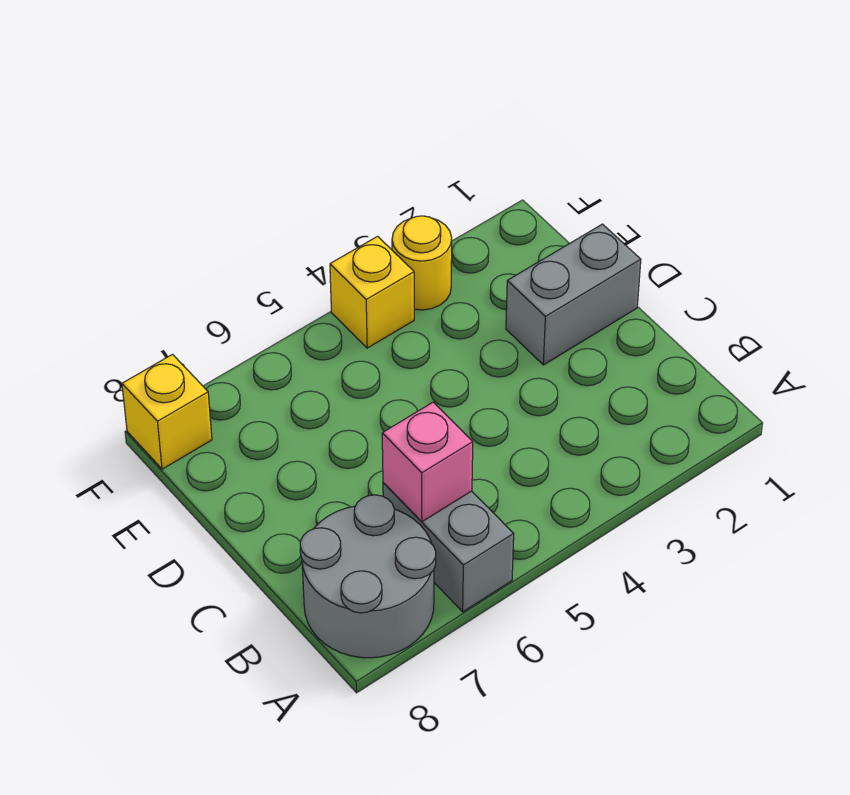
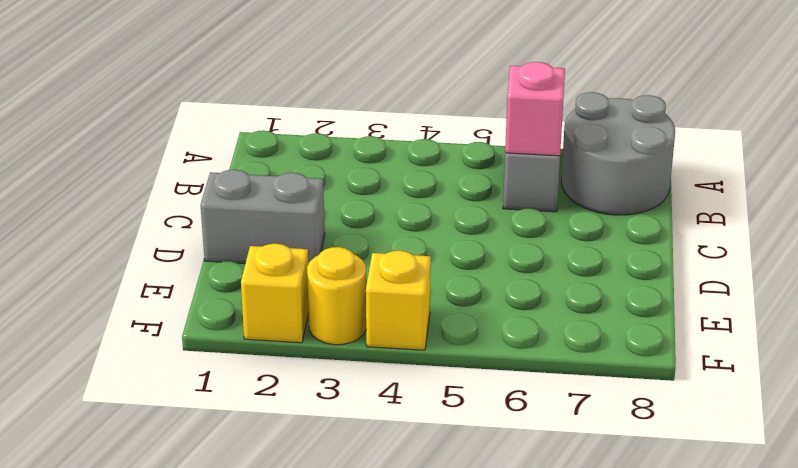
yellow 1x1 brick [122,354,212,469] -> yellow 1x1 brick moved to [241,244,309,343]

